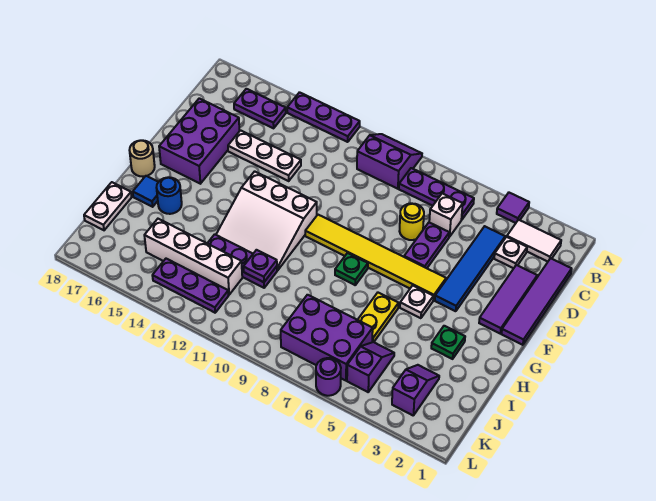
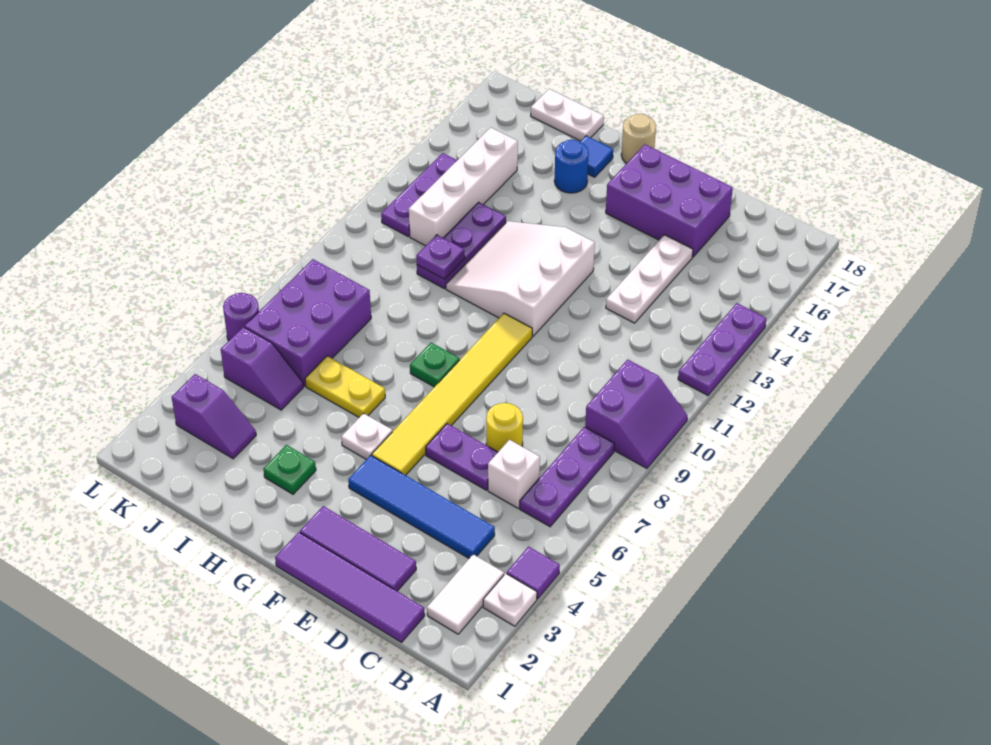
purple 1x2 plate [234,89,286,128] -> none
white 1x1 plate [494,237,527,268] -> white 1x1 plate moved to [483,573,537,626]

